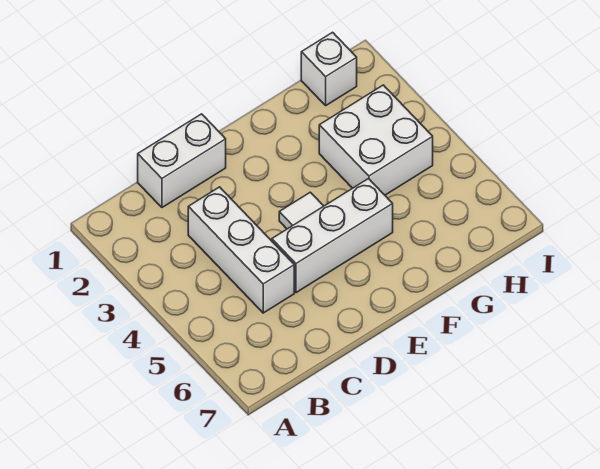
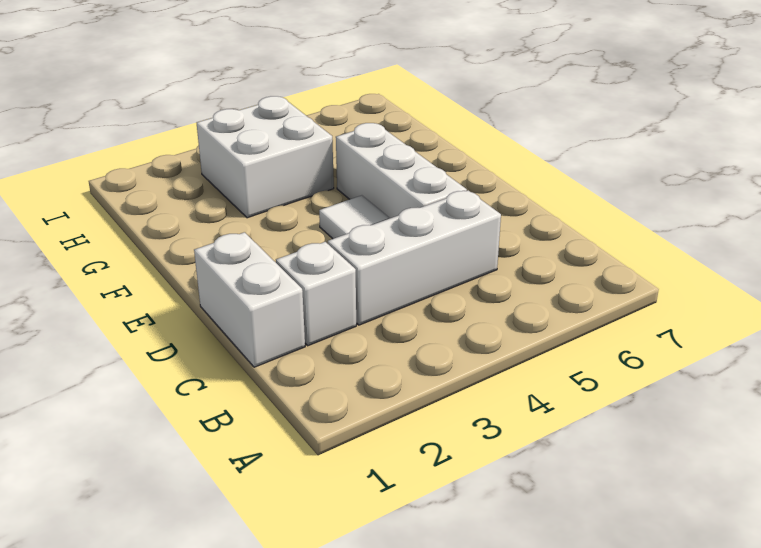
white 1x1 brick [301,32,357,105] -> white 1x1 brick moved to [276,242,356,346]

